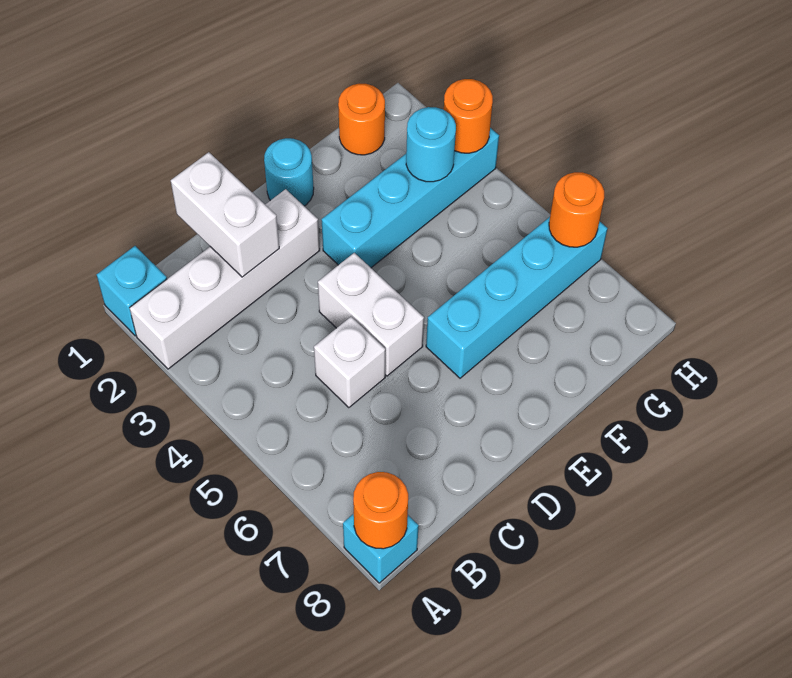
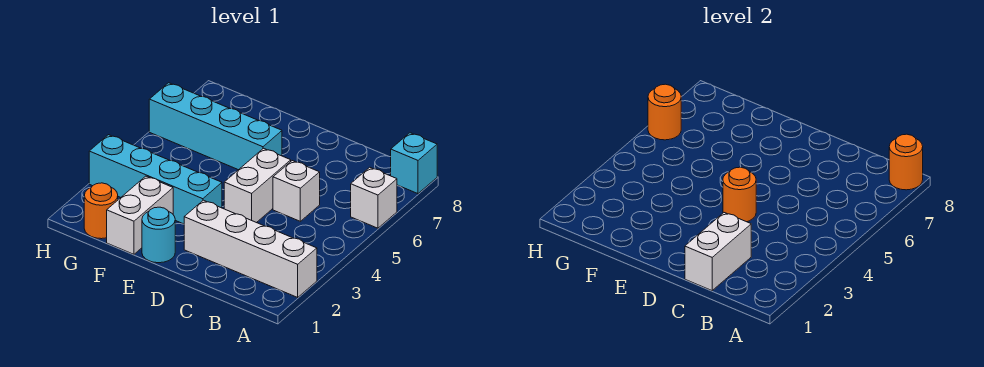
cyan 1x1 brick [97,246,167,336] -> none
none -> white 1x1 brick [351,167,397,228]
none -> white 1x2 brick [107,176,173,254]
cyan 1x1 round brick [406,107,456,182] -> none
orange 1x1 round brick [444,79,493,153] -> orange 1x1 round brick moved to [723,167,756,222]

